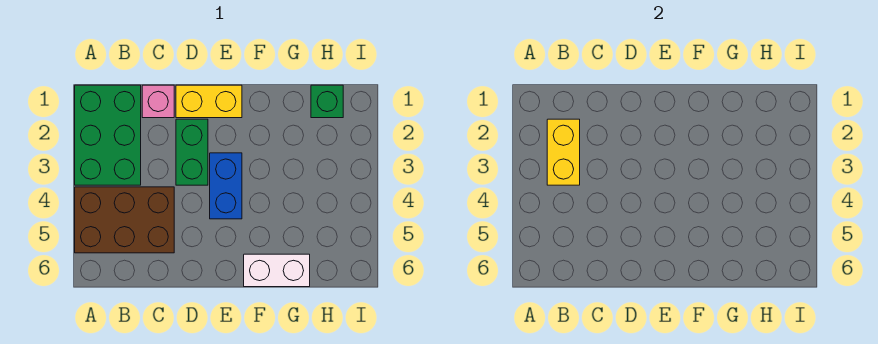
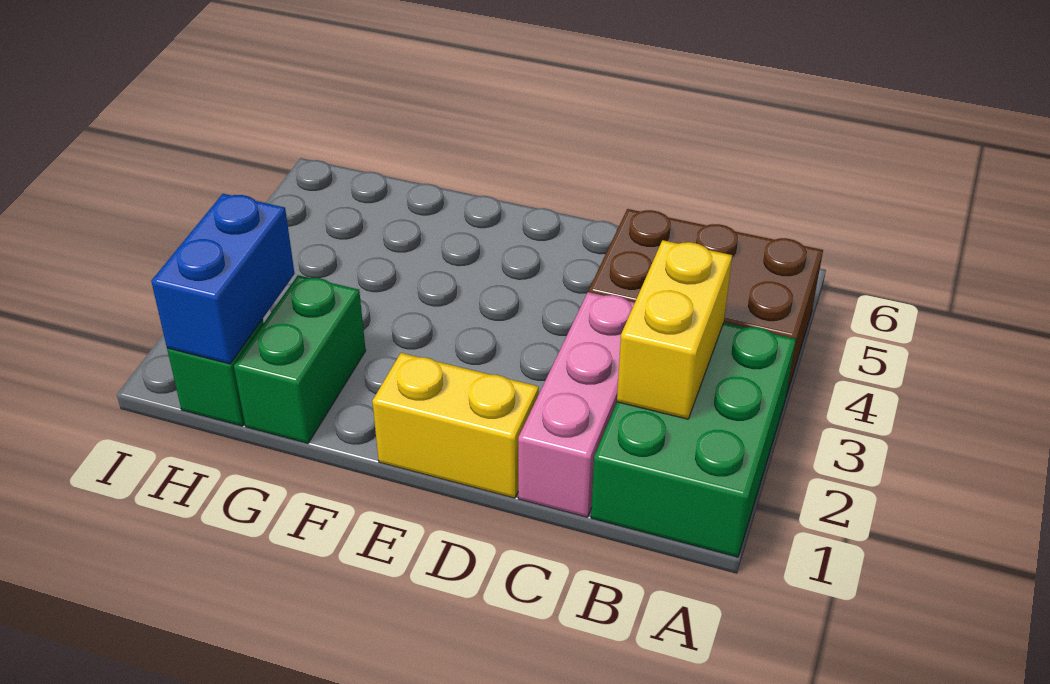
pink 1x1 brick [142,85,174,118] -> pink 1x3 brick [518,292,635,517]
green 1x2 brick [176,119,208,185] -> green 1x2 brick moved to [234,275,366,444]
blue 1x2 brick [210,153,242,219] -> blue 1x2 brick moved to [151,194,295,364]
white 1x2 brick [244,254,310,287] -> none

